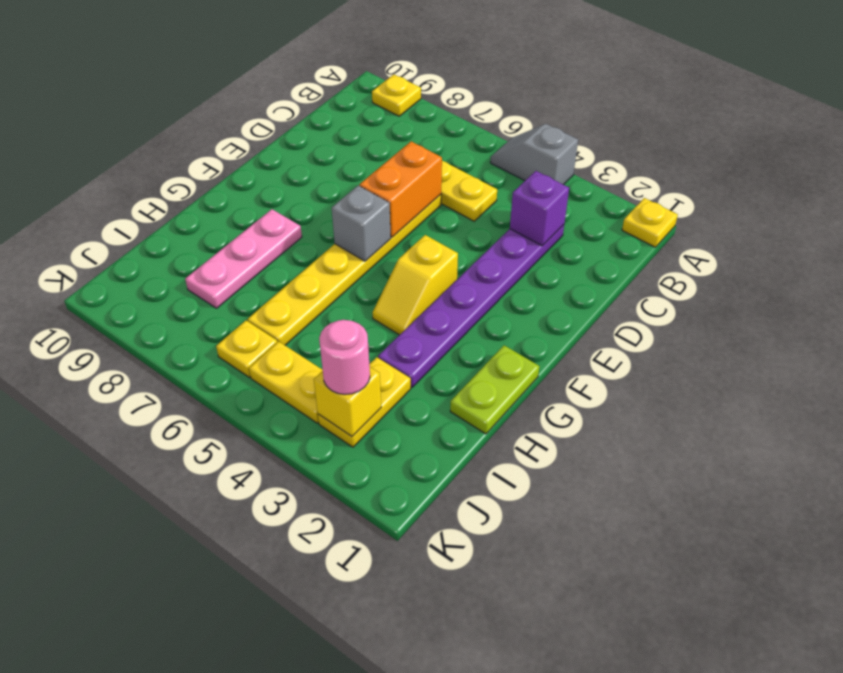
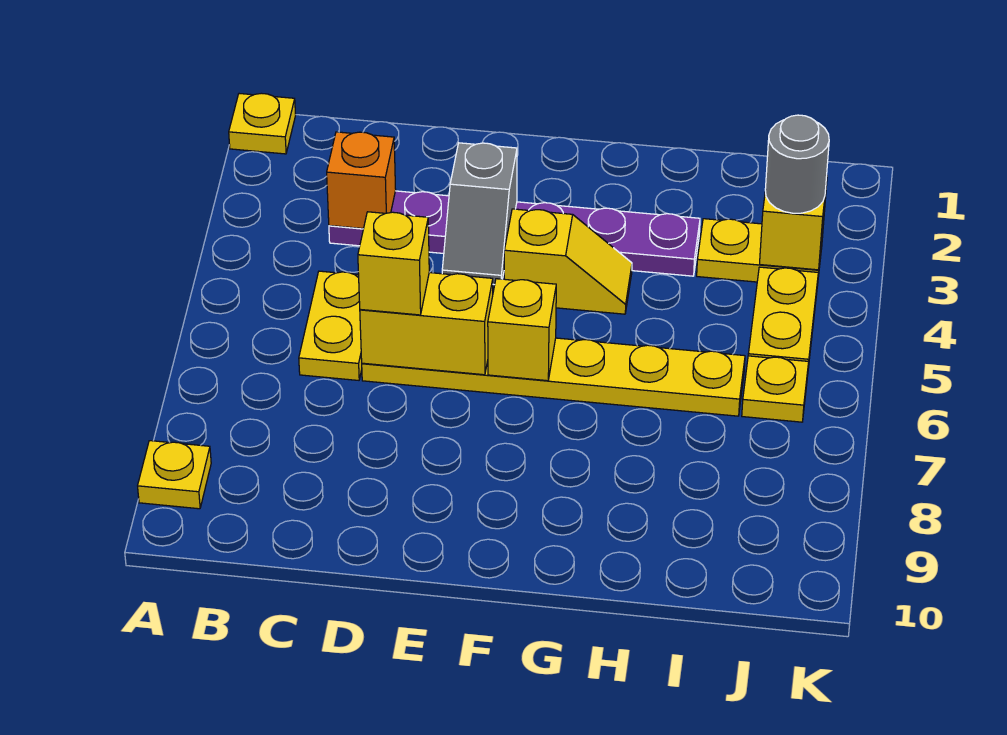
grey 1x2 slope [490,124,578,185] -> grey 1x2 slope moved to [442,143,517,285]
purple 1x1 brick [510,171,569,246] -> orange 1x1 brick [327,132,396,229]
orange 1x2 brick [359,141,442,237] -> yellow 1x2 brick [360,273,493,375]
none -> yellow 1x1 brick [358,212,429,315]
grey 1x1 brick [332,186,391,261] -> yellow 1x1 brick [488,279,556,381]
lime 1x2 plate [450,345,539,434] -> none
pink 1x3 plate [185,209,302,308] -> none
pink 1x1 round brick [319,320,370,395] -> grey 1x1 round brick [765,115,829,213]

